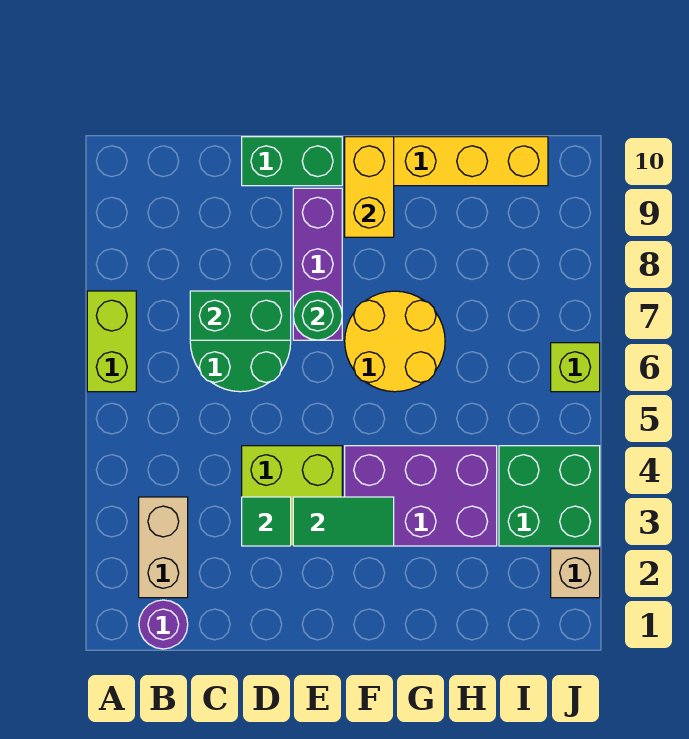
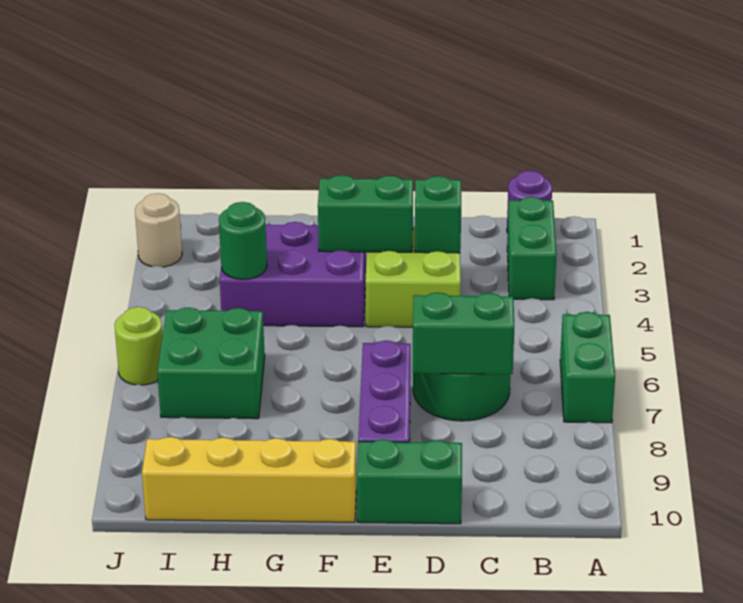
lime 1x2 brick [87,291,136,392] -> green 1x2 brick [560,312,615,423]
tan 1x2 brick [139,497,188,598] -> green 1x2 brick [507,197,557,300]
green 1x1 tile [242,497,291,546] -> green 1x1 brick [415,176,461,253]
green 1x2 tile [293,497,394,546] -> green 1x2 brick [318,175,413,252]
green 1x1 round brick [293,291,342,340] -> green 1x1 round brick moved to [219,202,267,279]
yellow 2x2 round brick [345,291,445,392] -> none
yellow 1x2 brick [345,137,394,237] -> none
green 2x2 brick [499,446,600,546] -> green 2x2 brick moved to [157,307,265,419]
tan 1x1 brick [551,549,600,598] -> tan 1x1 round brick [135,193,182,267]
lime 1x1 brick [551,343,600,392] -> lime 1x1 round brick [114,307,163,385]

